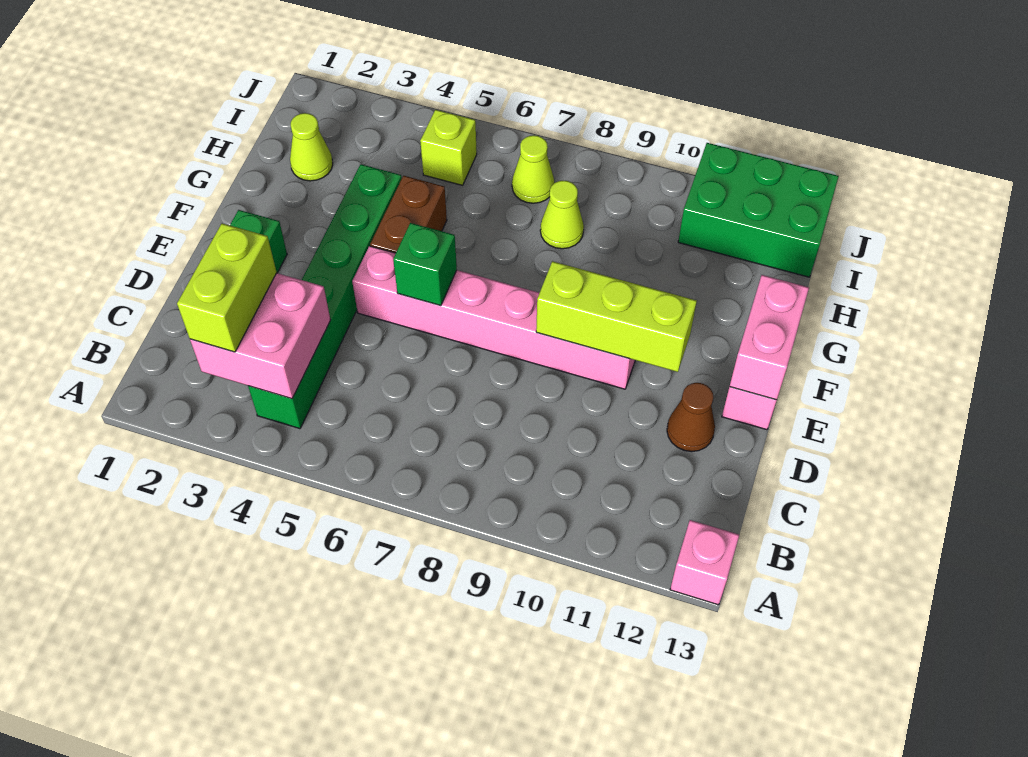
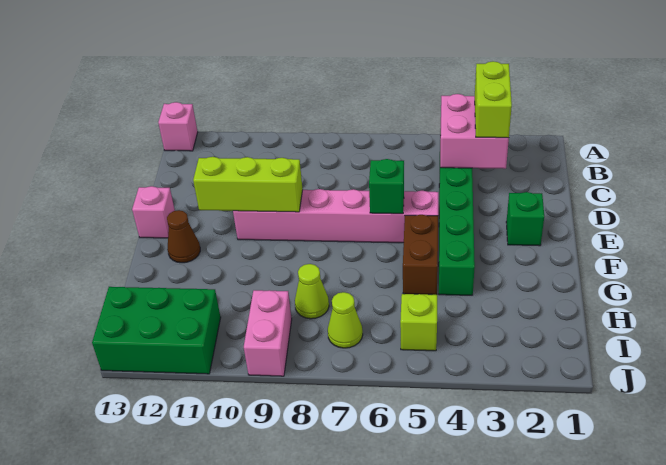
brown 1x1 cone [667,383,715,452] -> brown 1x1 cone moved to [167,210,200,263]
pink 1x2 brick [730,275,809,400] -> pink 1x2 brick moved to [244,290,292,376]
lime 1x1 cone [290,113,333,181] -> none

